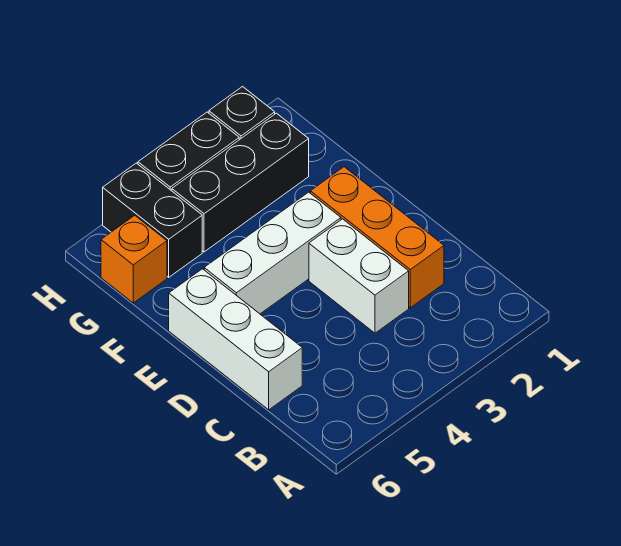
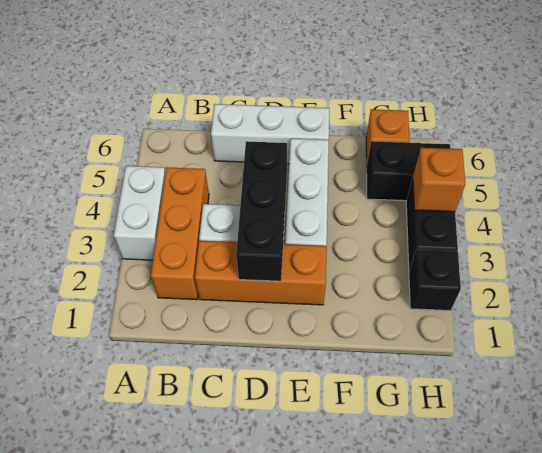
none -> white 1x2 brick [114,166,165,260]
none -> orange 1x3 brick [151,167,209,300]
black 1x3 brick [172,113,309,252] -> black 1x3 brick moved to [236,141,287,281]
none -> orange 1x1 brick [413,148,465,212]

